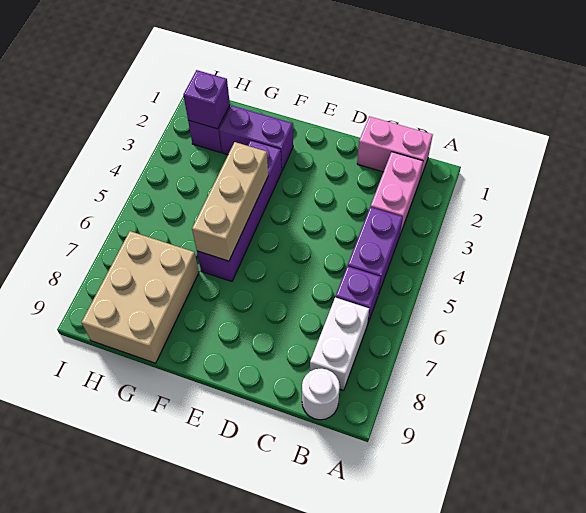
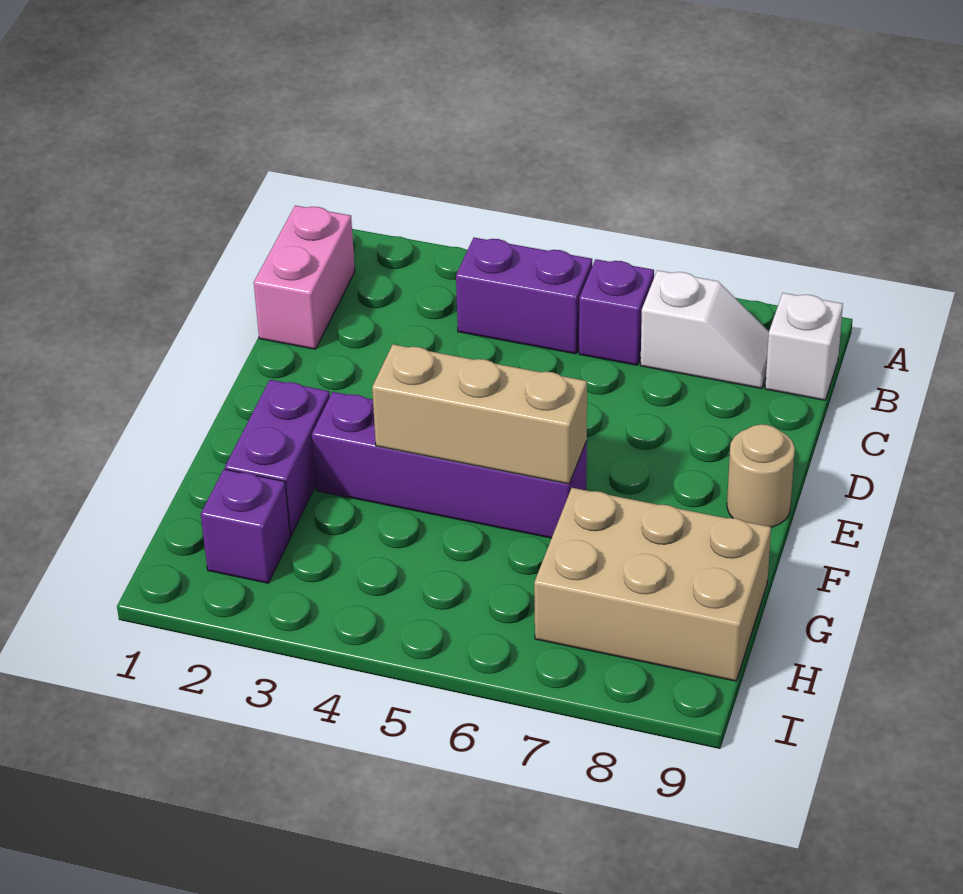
pink 1x2 brick [371,152,423,237] -> none
white 1x2 brick [310,297,369,391] -> white 1x2 slope [641,270,769,389]
white 1x1 round brick [302,368,340,420] -> white 1x1 brick [765,293,843,400]
none -> tan 1x1 round brick [727,424,795,527]
purple 1x1 brick [183,70,230,129] -> none

